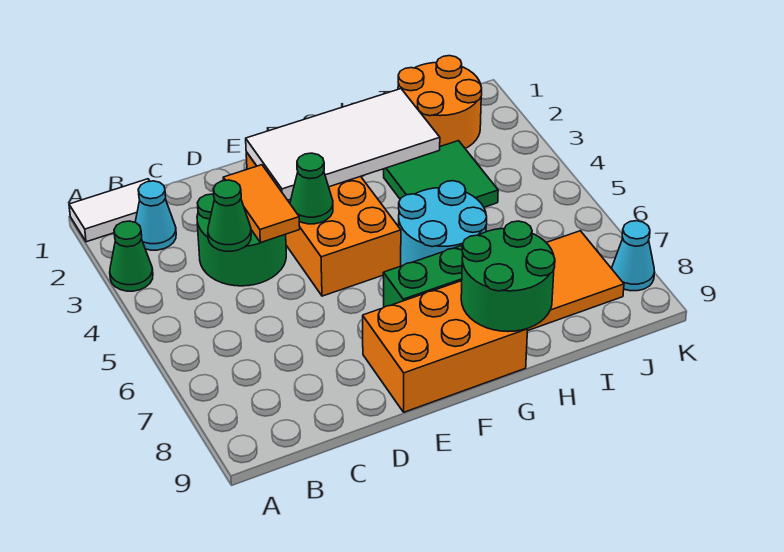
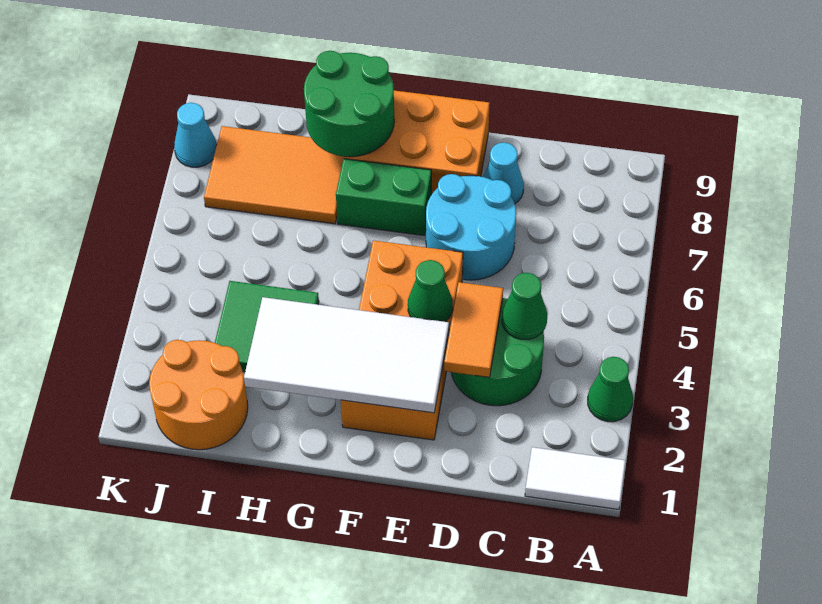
cyan 1x1 cone [135,181,176,250] -> cyan 1x1 cone moved to [483,143,524,203]
cyan 2x2 round brick [399,181,487,266] -> cyan 2x2 round brick moved to [426,174,516,280]

